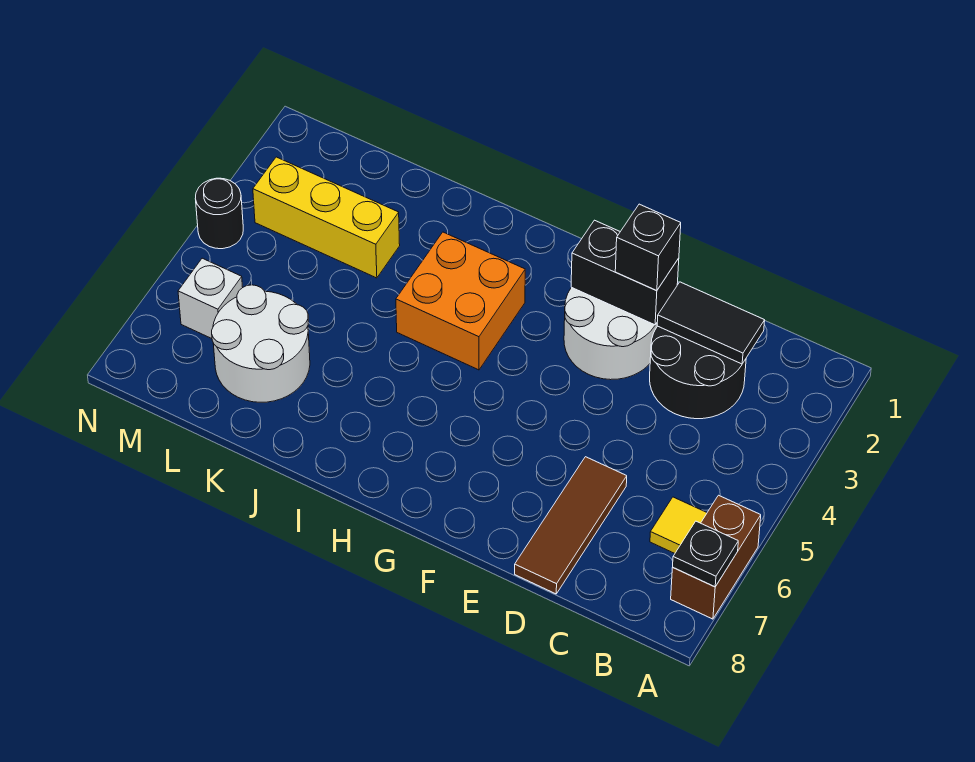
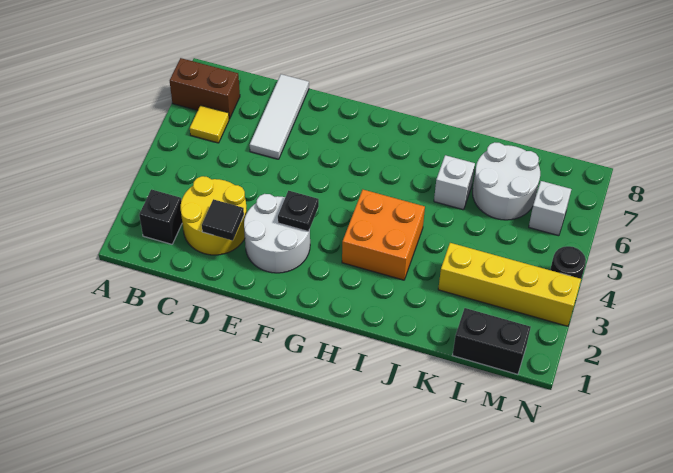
brown 1x2 brick [671,495,761,619] -> brown 1x2 brick turned to [170,58,240,119]
black 1x1 plate [673,521,738,587] -> black 1x1 plate moved to [278,191,319,232]
black 2x2 round brick [650,326,746,419] -> yellow 2x2 round brick [181,176,247,255]
black 1x2 tile [657,282,765,364] -> black 1x1 tile [202,199,244,241]
brown 1x3 tile [515,457,627,594] -> white 1x3 tile [250,74,309,159]
black 1x2 brick [571,220,679,325] -> black 1x2 brick moved to [453,308,531,374]
black 1x1 brick [615,204,681,291] -> black 1x1 brick moved to [139,189,182,244]
none -> white 1x1 brick [434,155,475,210]
yellow 1x3 brick [253,157,400,278] -> yellow 1x4 brick [438,243,581,326]

